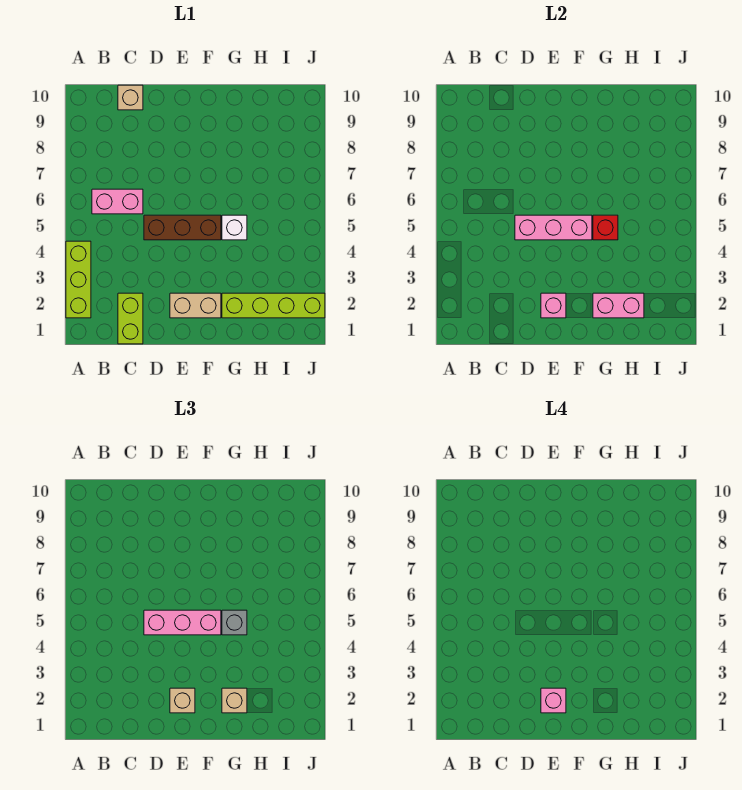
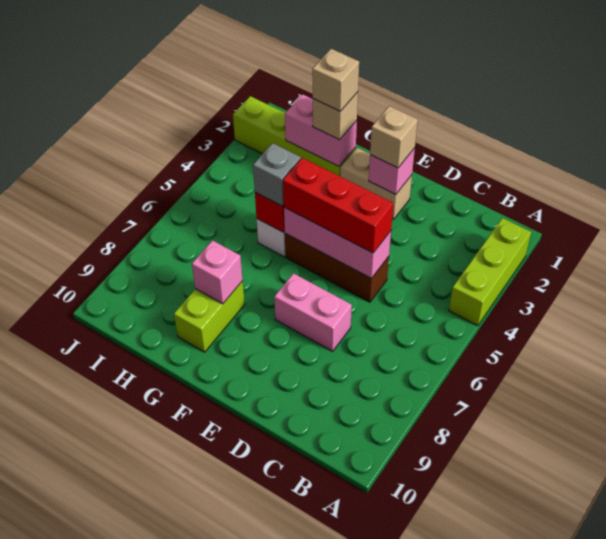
pink 1x2 brick [92,189,143,214] -> pink 1x2 brick moved to [274,273,352,351]
lime 1x2 brick [118,293,143,344] -> lime 1x2 brick moved to [174,281,245,352]
tan 1x1 brick [118,85,143,110] -> tan 1x1 brick moved to [312,49,359,111]
pink 1x3 brick [144,610,221,635] -> red 1x3 brick [283,158,393,253]
pink 1x1 brick [541,688,566,713] -> pink 1x1 brick moved to [192,240,243,304]

